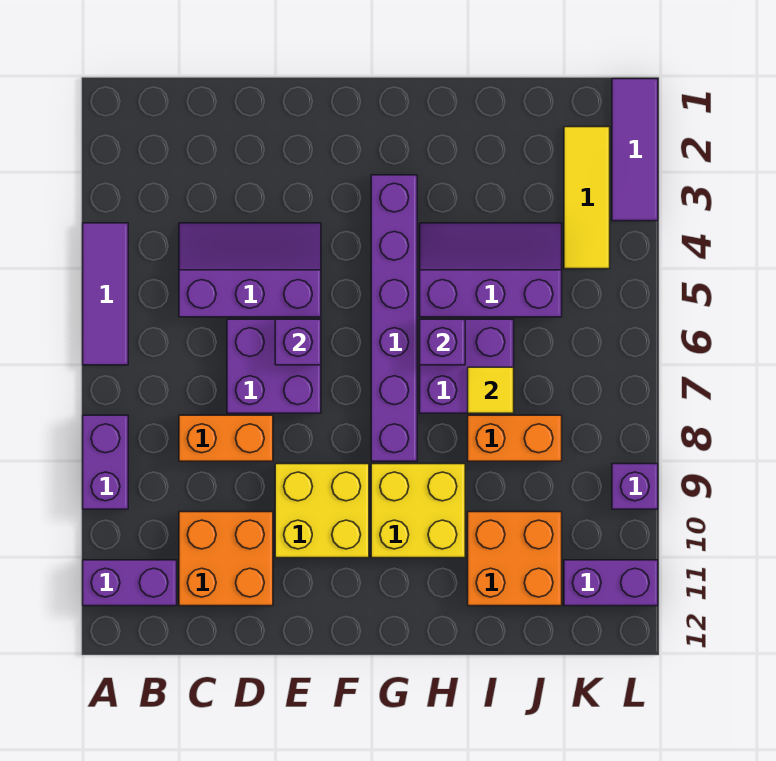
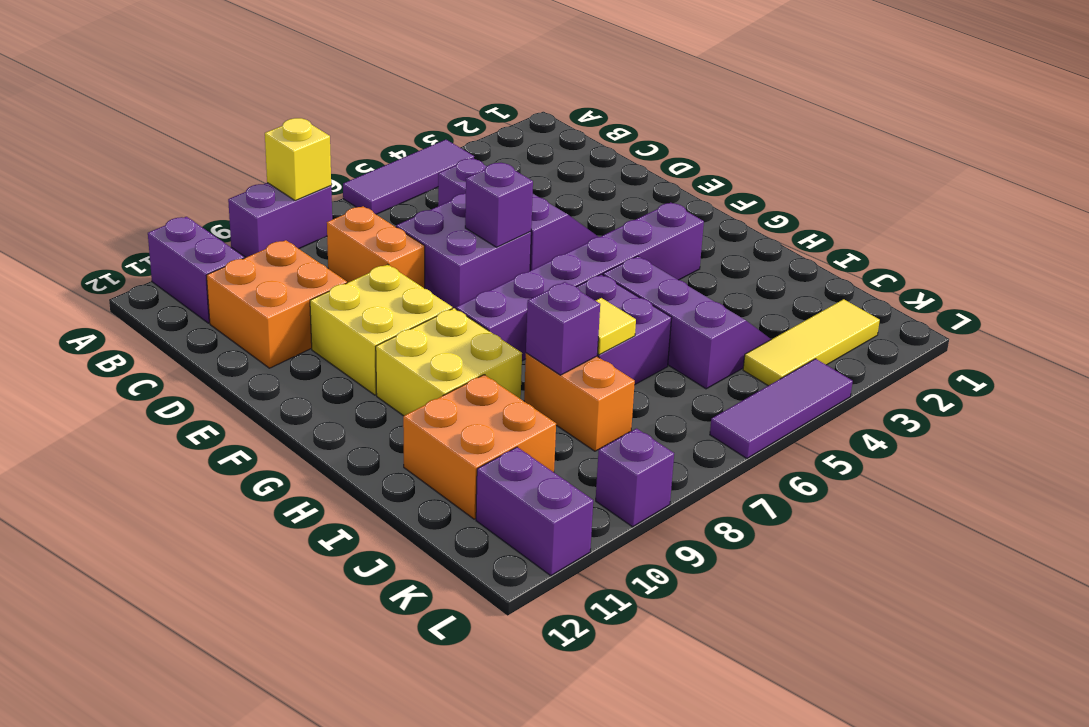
none -> yellow 1x1 brick [265,118,331,201]
purple 1x1 brick [420,319,465,365] -> purple 1x1 brick moved to [526,282,600,375]
purple 1x3 tile [612,79,658,221] -> purple 1x3 tile moved to [710,359,853,458]

